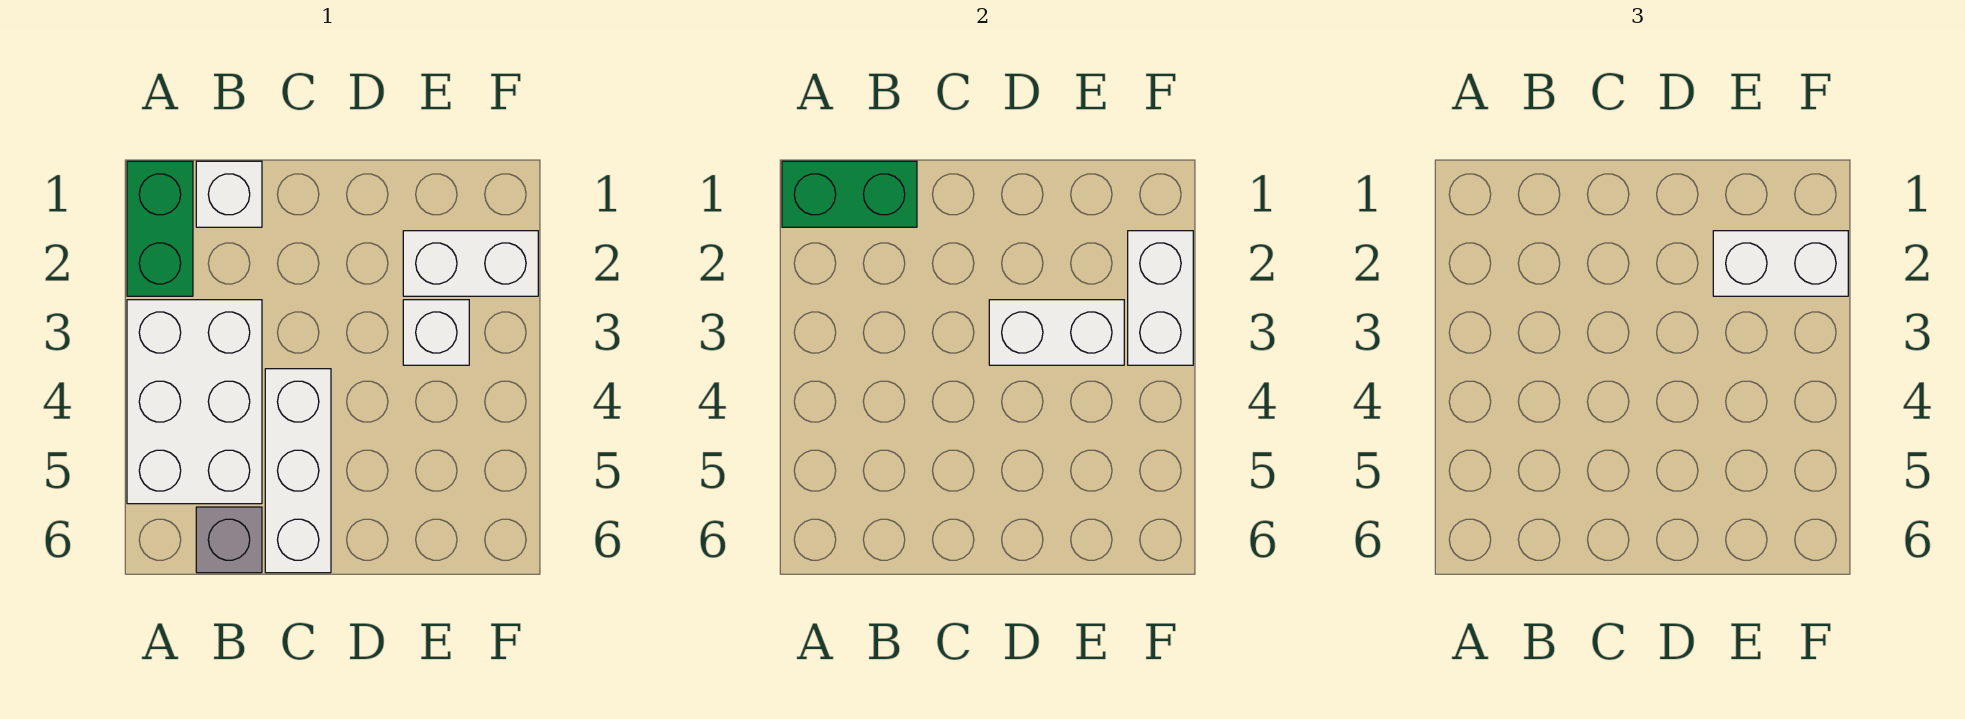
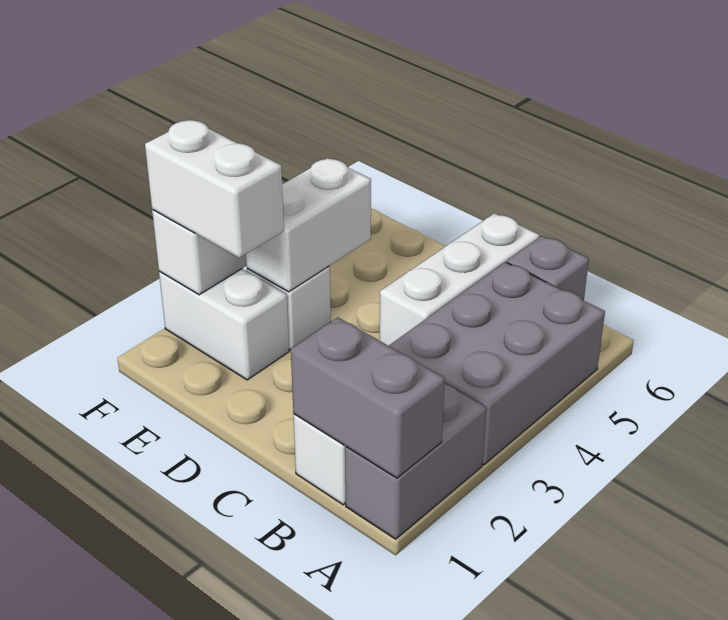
green 1x2 brick [127,161,193,296] -> grey 1x2 brick [345,384,486,539]
green 1x2 brick [782,161,917,227] -> grey 1x2 brick [291,317,445,478]
white 2x3 brick [127,300,262,504] -> grey 2x3 brick [389,262,605,465]
white 1x2 brick [989,300,1124,365] -> white 1x2 brick turned to [246,158,371,292]

